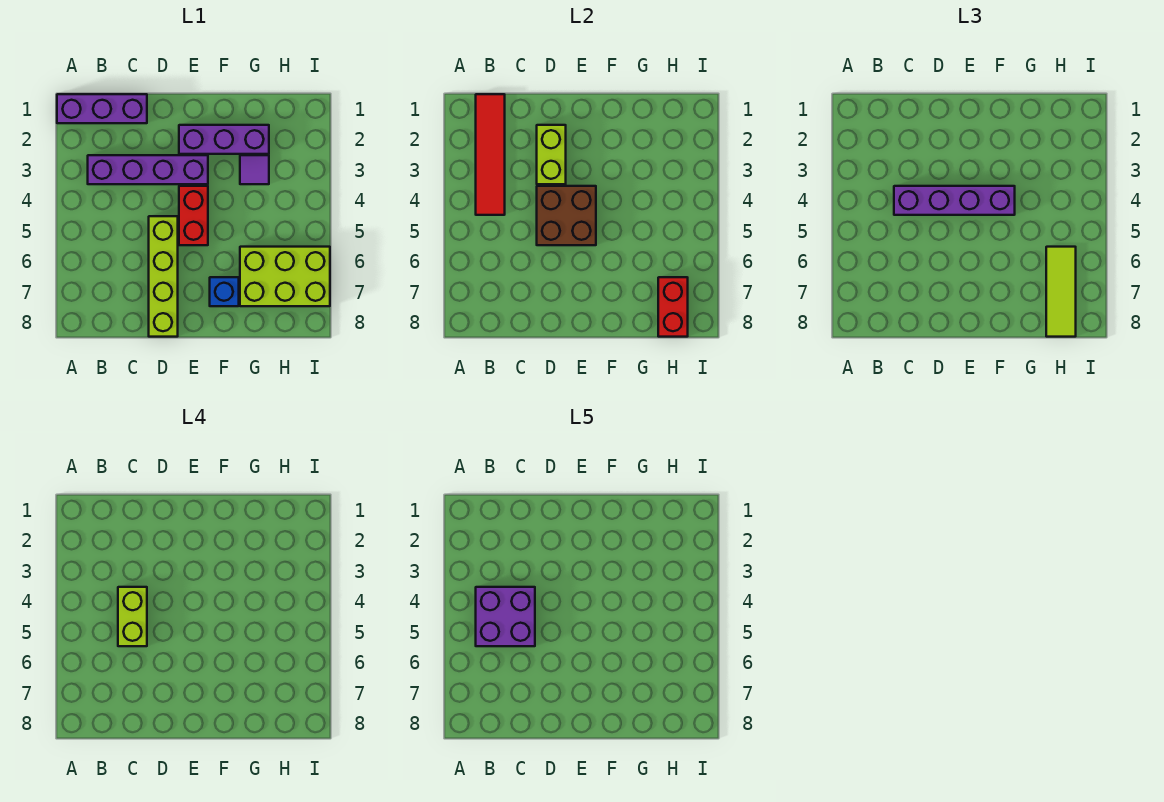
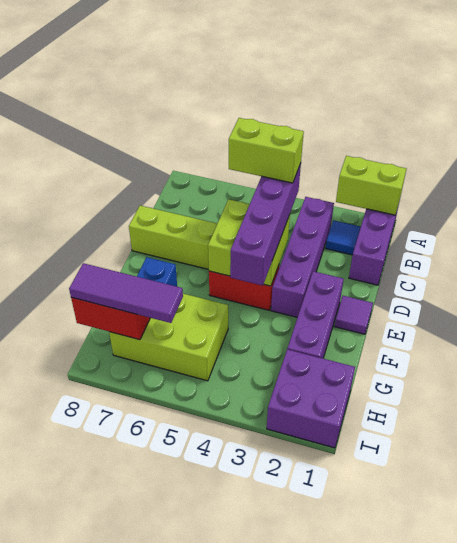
red 1x4 tile [476,94,505,215] -> none
none -> blue 1x1 tile [326,220,361,255]
purple 2x2 brick [476,587,535,646] -> purple 2x2 brick moved to [267,349,355,448]
lime 1x2 brick [537,125,566,184] -> lime 1x2 brick moved to [336,156,406,215]
brown 2x2 brick [537,186,596,245] -> lime 2x2 brick [208,199,290,286]
purple 1x1 tile [240,155,269,184] -> purple 1x1 tile moved to [335,296,373,334]
lime 2x3 brick [240,247,330,306] -> lime 2x3 brick turned to [109,294,228,381]
lime 1x3 tile [1046,247,1076,337] -> purple 1x3 tile [69,263,183,323]

